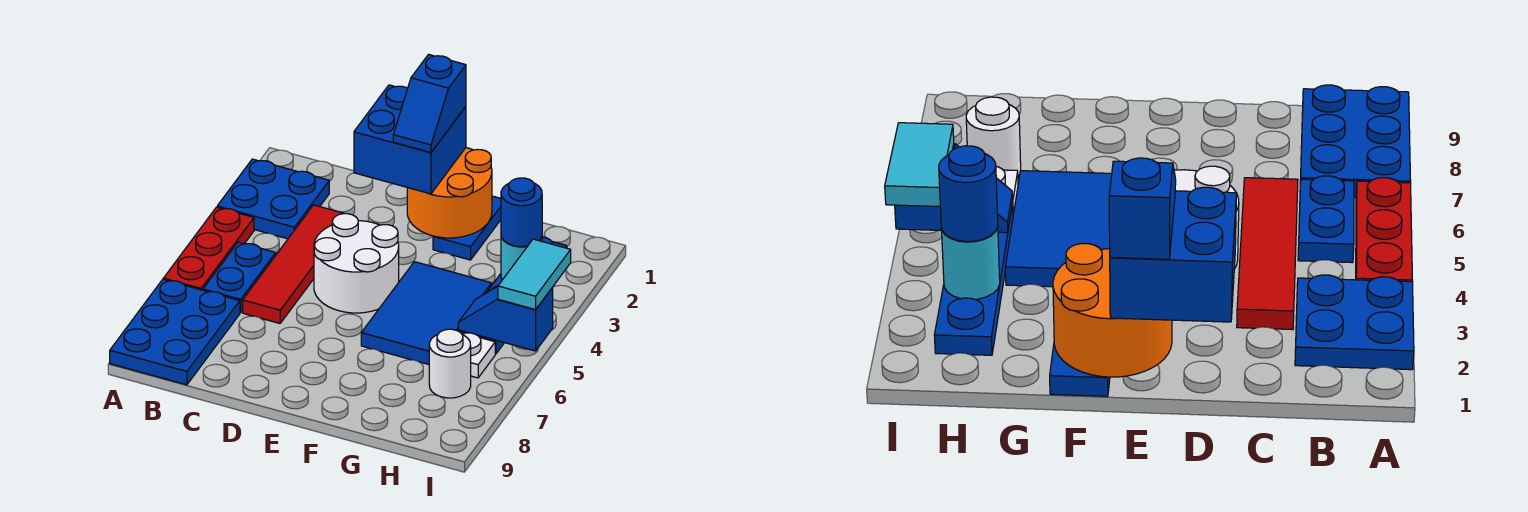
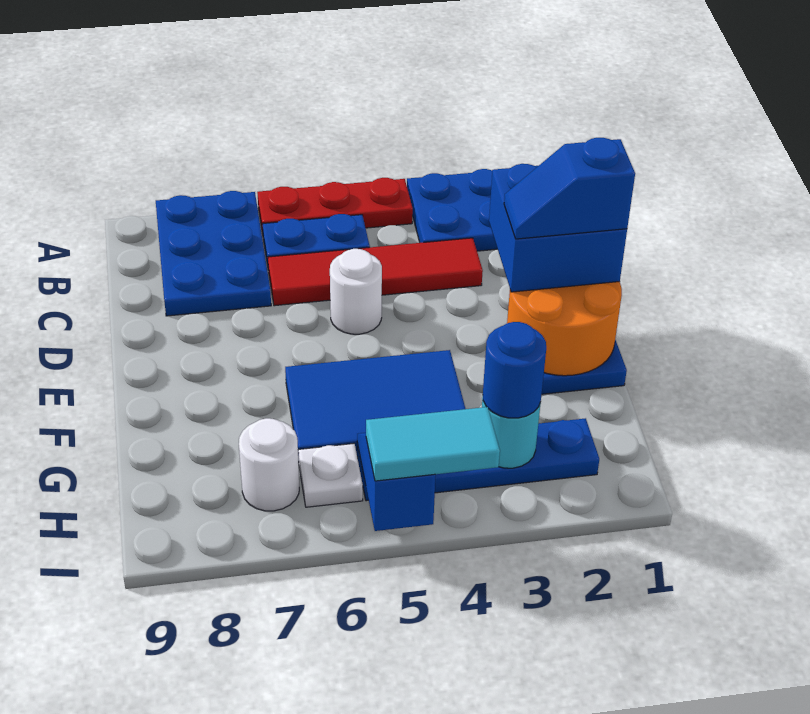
blue 2x3 plate [110,280,240,385] -> blue 2x3 plate turned to [156,191,271,316]
white 2x2 round brick [314,214,399,313] -> white 1x1 round brick [330,249,382,334]

